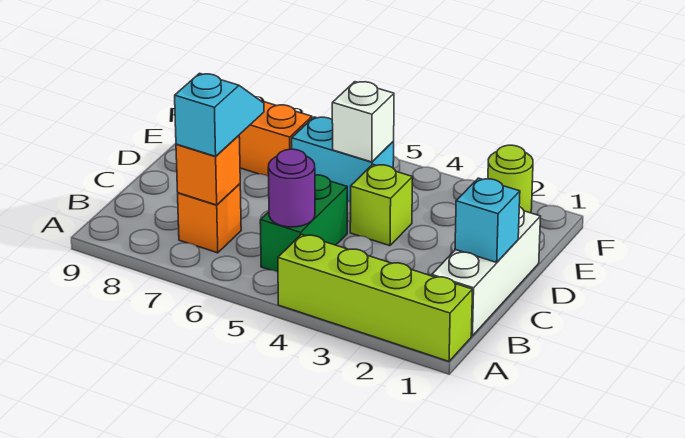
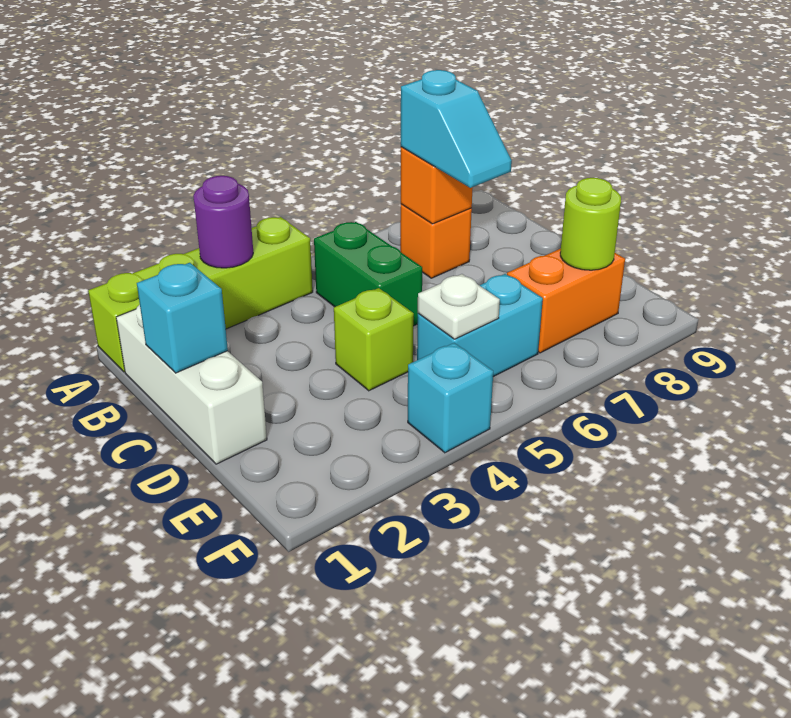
purple 1x1 round brick [268,149,315,227] -> purple 1x1 round brick moved to [193,176,253,268]
white 1x1 brick [332,82,394,162] -> white 1x1 plate [418,274,500,339]
lime 1x1 round brick [488,145,533,213] -> lime 1x1 round brick moved to [560,178,621,270]
none -> cyan 1x1 brick [408,343,493,453]

